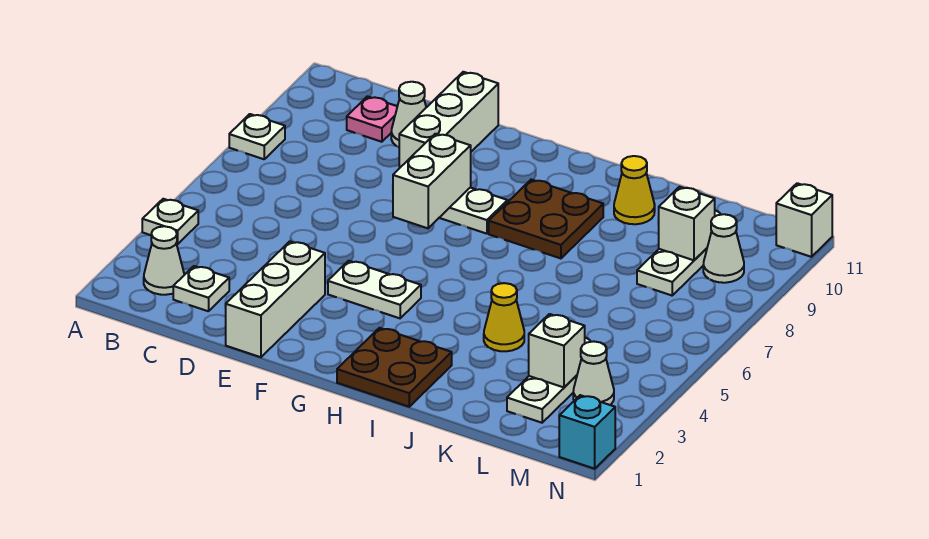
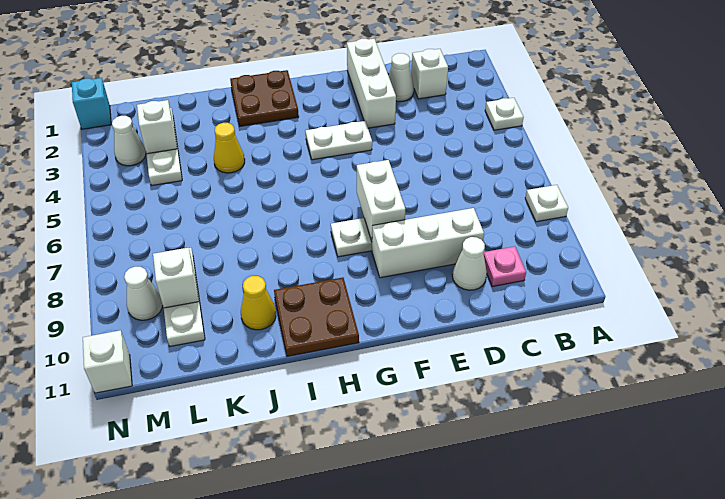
white 1x1 cone [144,226,184,295] -> white 1x1 cone moved to [389,53,414,102]
white 1x1 plate [173,266,229,311] -> white 1x1 brick [411,49,448,99]
white 1x3 brick [399,72,498,168] -> white 1x3 brick turned to [372,208,484,278]
brown 2x2 plate [489,180,603,258] -> brown 2x2 plate moved to [274,278,359,356]

